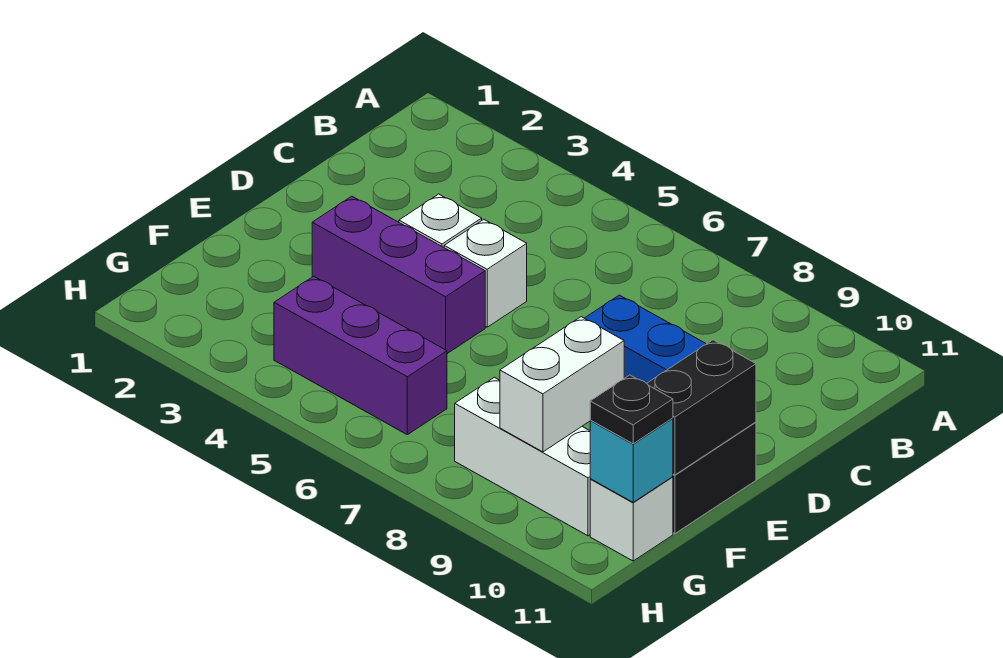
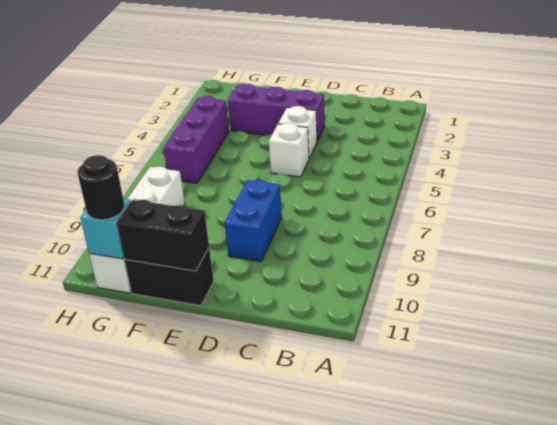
purple 1x3 brick [312,196,485,354] -> purple 1x3 brick turned to [228,84,325,141]
white 1x2 brick [500,317,624,452] -> none
black 1x1 plate [590,375,673,444] -> black 1x1 round brick [78,155,124,220]

